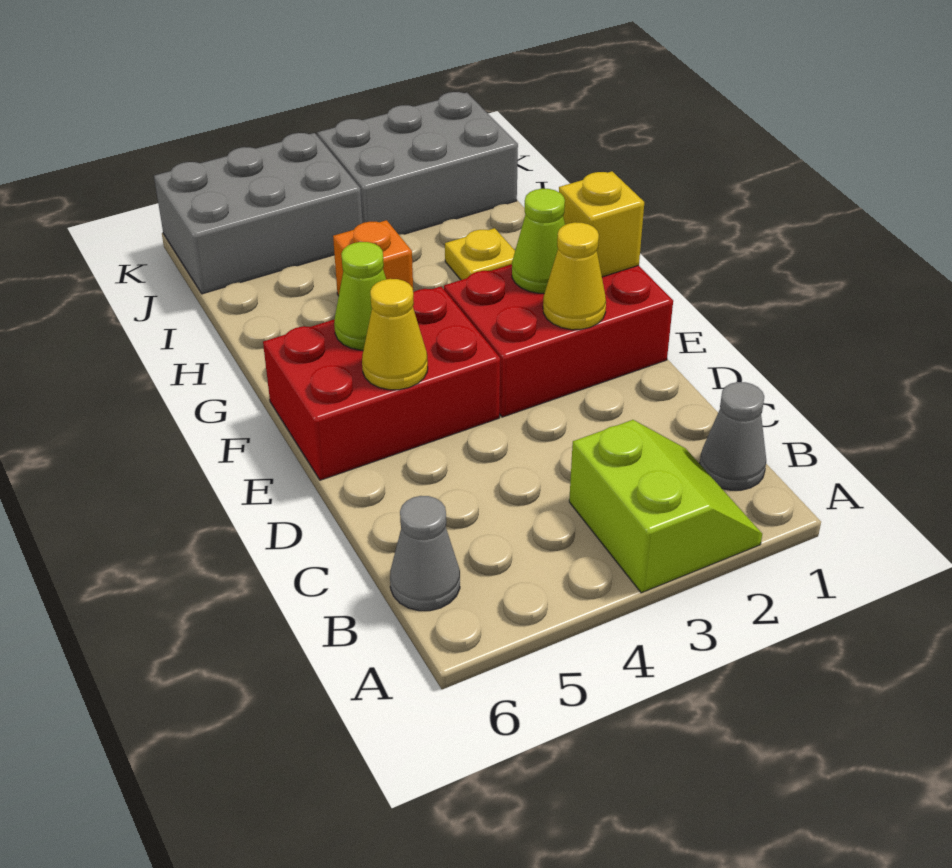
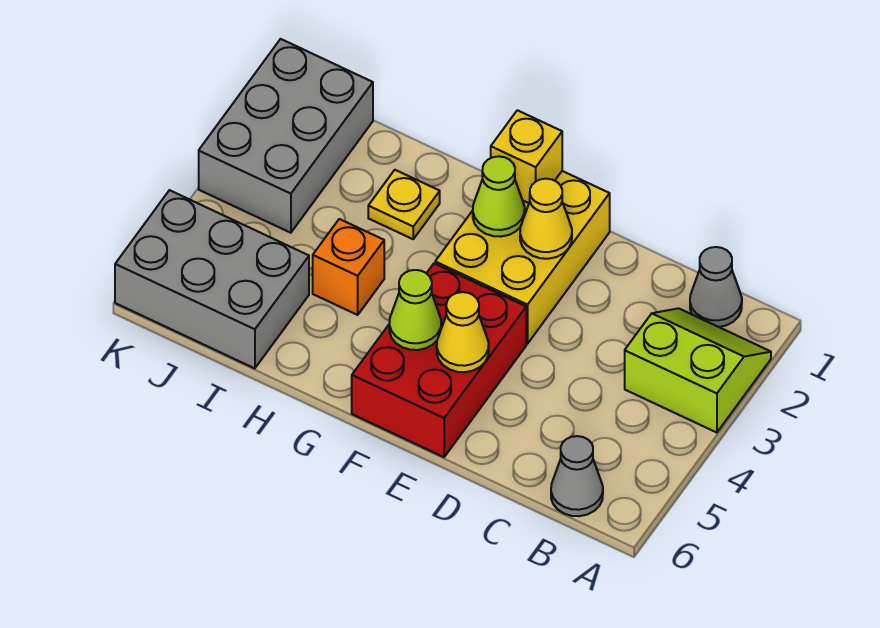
red 2x3 brick [444,264,673,417] -> yellow 2x3 brick [435,171,610,344]
grey 2x3 brick [154,133,362,294] -> grey 2x3 brick turned to [115,190,309,368]

